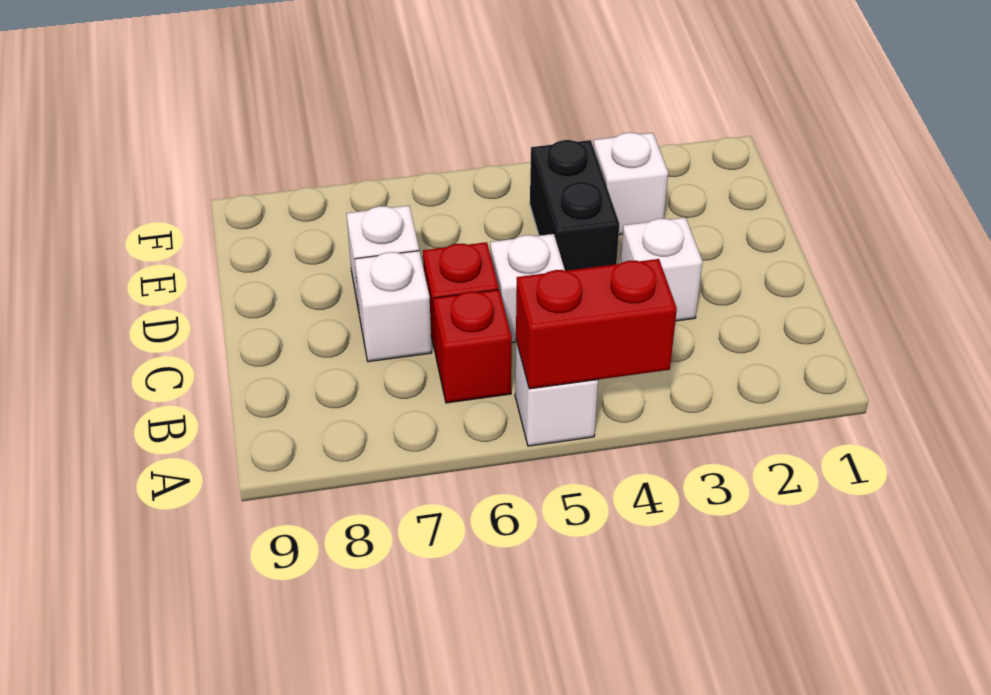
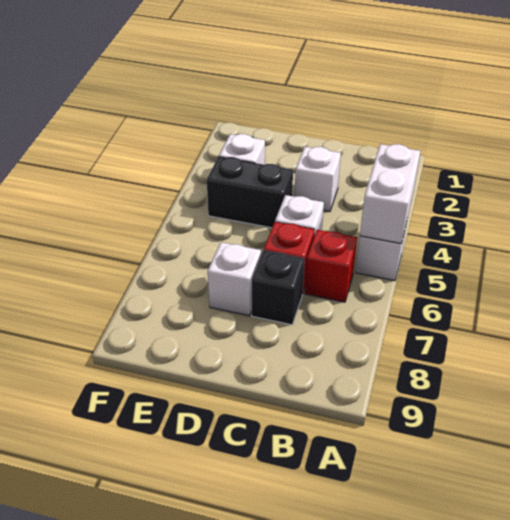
red 1x2 brick [516,259,677,389] -> white 1x2 brick [360,144,420,243]
white 1x1 brick [355,251,432,362] -> black 1x1 brick [252,250,304,325]

